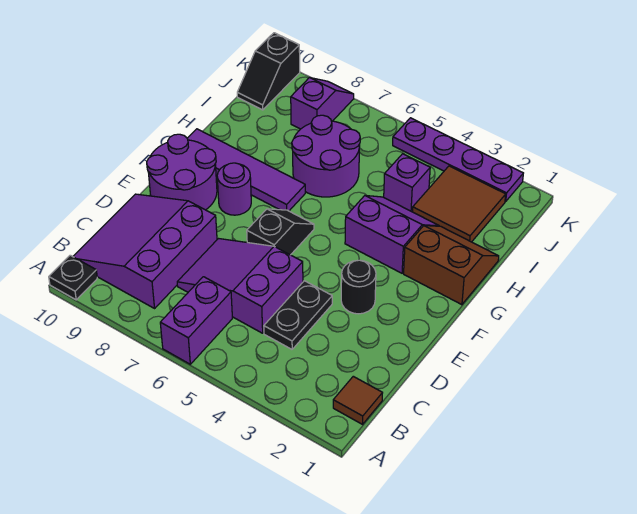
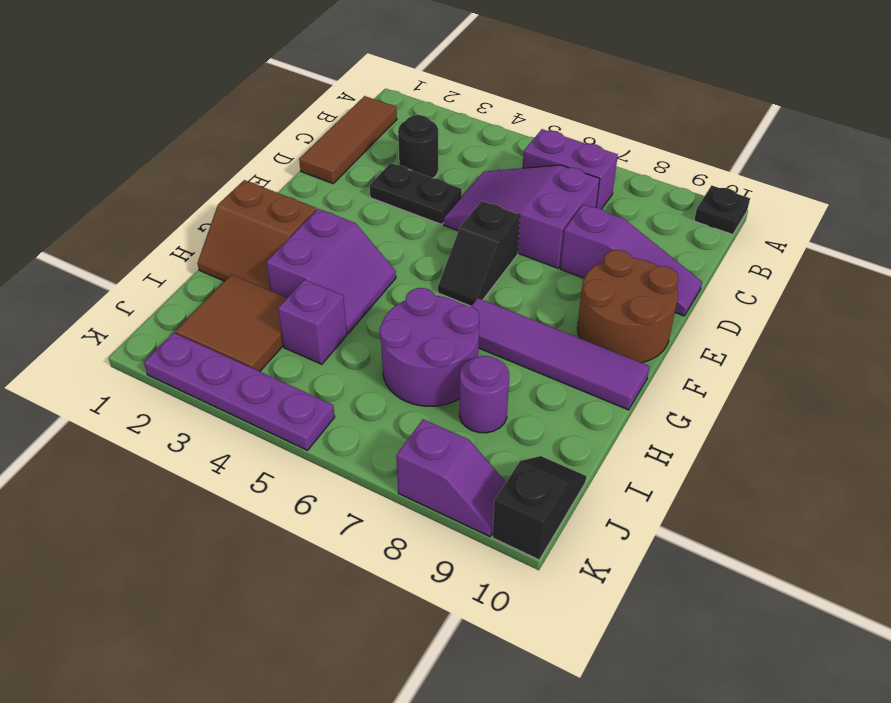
purple 1x2 brick [160,277,232,364] -> purple 1x2 brick turned to [523,129,618,209]
brown 1x1 tile [333,376,382,424] -> brown 1x3 tile [299,96,397,184]
purple 3x3 slope [73,194,217,308] -> purple 1x3 slope [560,204,702,316]
black 1x2 plate [264,281,332,349] -> black 1x2 plate turned to [370,163,462,224]
purple 2x3 slope [177,239,303,333] -> purple 2x3 slope turned to [443,165,600,268]
black 1x1 round brick [341,260,376,314] -> black 1x1 round brick moved to [398,115,438,178]
purple 2x2 round brick [147,134,217,210] -> brown 2x2 round brick [577,250,678,363]
purple 1x1 round brick [217,163,251,215] -> purple 1x1 round brick moved to [459,356,509,433]
purple 2x2 slope [345,196,439,273] -> purple 2x2 slope turned to [266,209,396,334]
purple 1x2 slope [291,78,354,129] -> purple 1x2 slope turned to [396,419,506,537]

